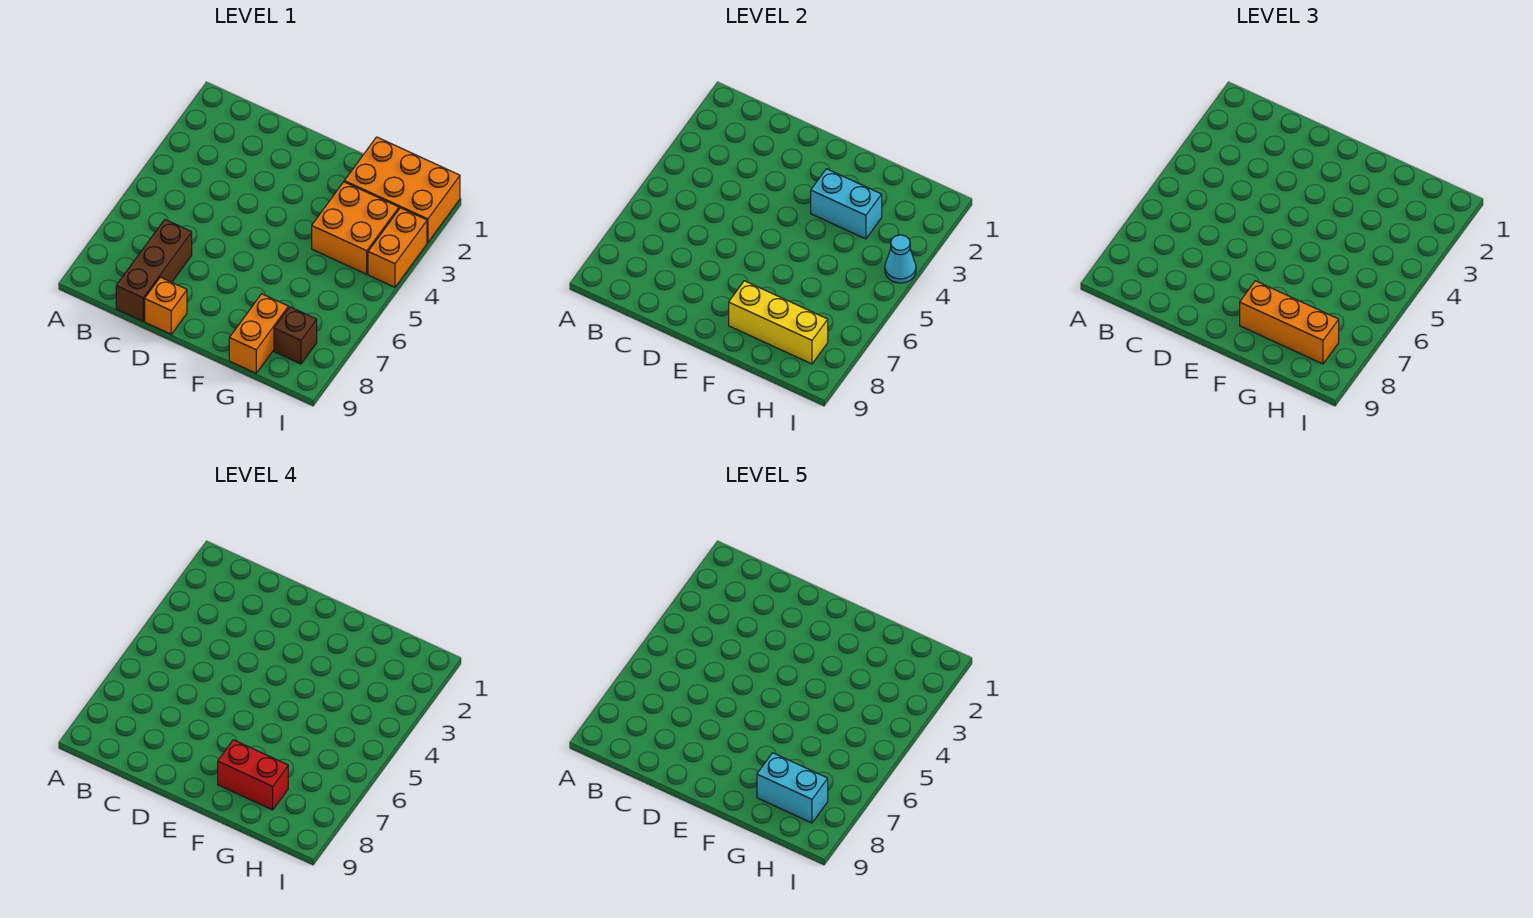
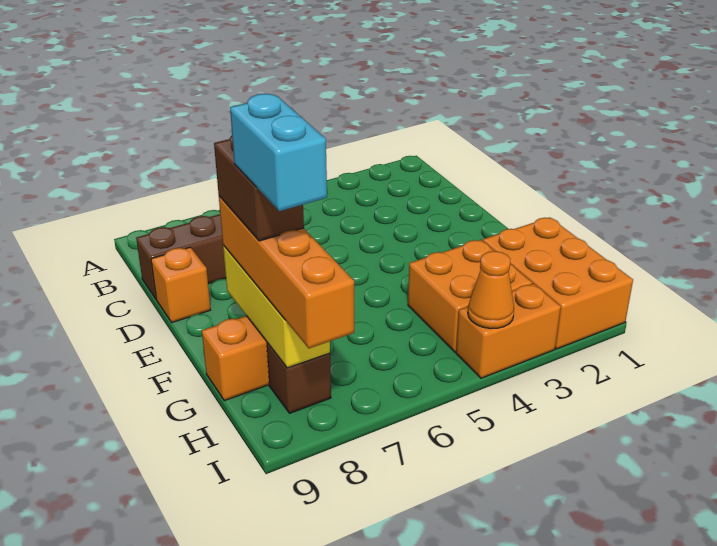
cyan 1x2 brick [811,169,882,239] -> none
orange 1x3 brick [1240,281,1339,364] -> orange 1x4 brick [219,196,354,348]
red 1x2 brick [218,740,288,810] -> brown 1x2 brick [214,136,304,241]
cyan 1x1 cone [885,235,916,283] -> orange 1x1 cone [468,251,514,329]

